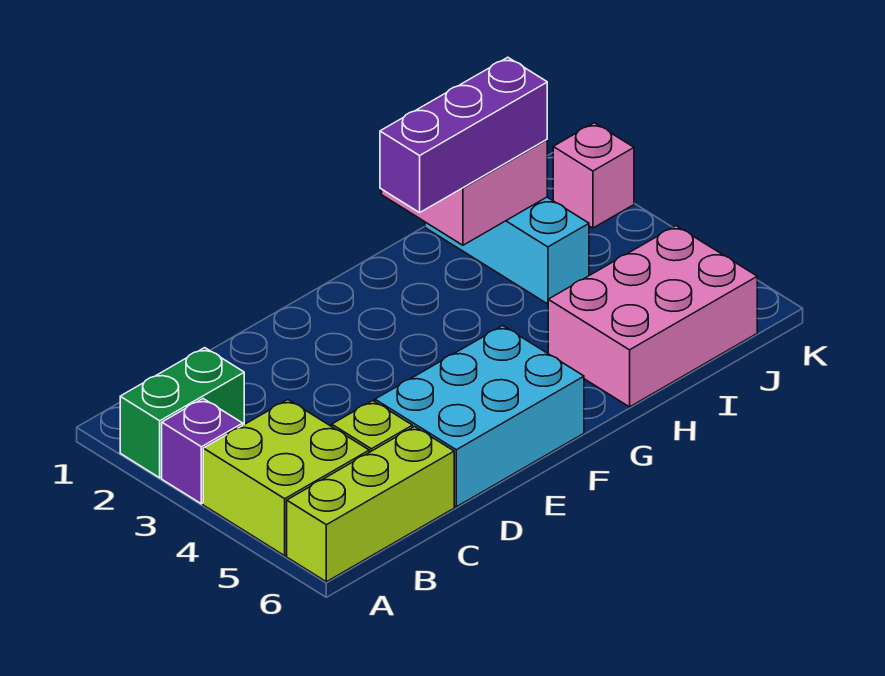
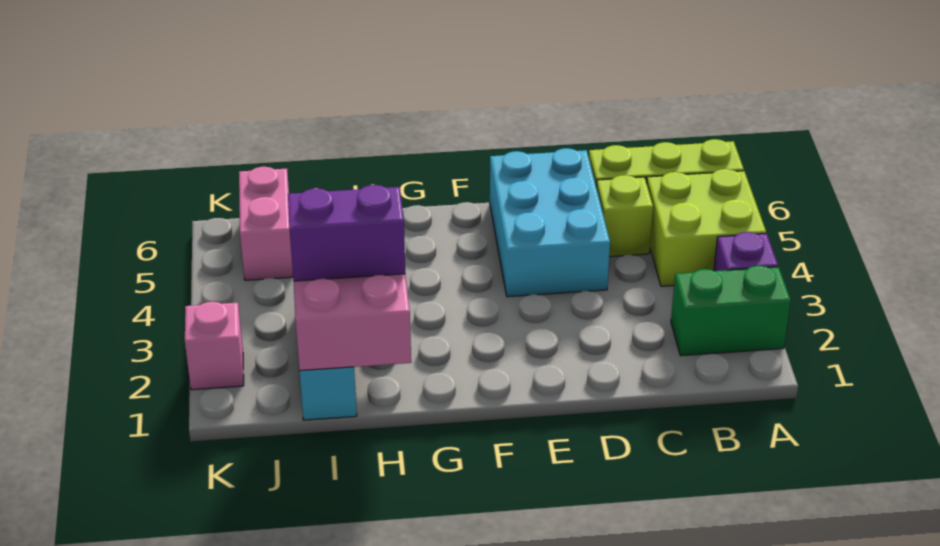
cyan 2x3 brick [375,326,584,507] -> cyan 2x3 brick turned to [490,148,610,297]
purple 1x3 brick [380,57,547,213] -> purple 1x2 brick [288,185,405,281]
pink 2x3 brick [548,226,757,407] -> pink 1x2 brick [239,167,293,280]

